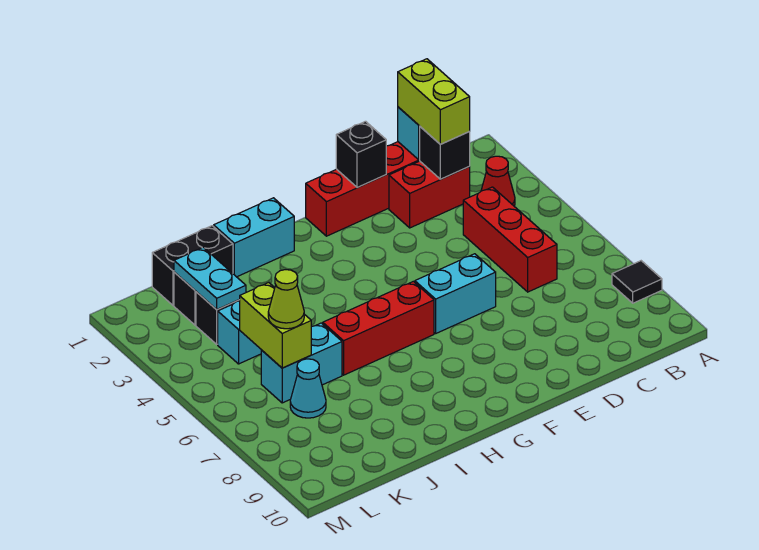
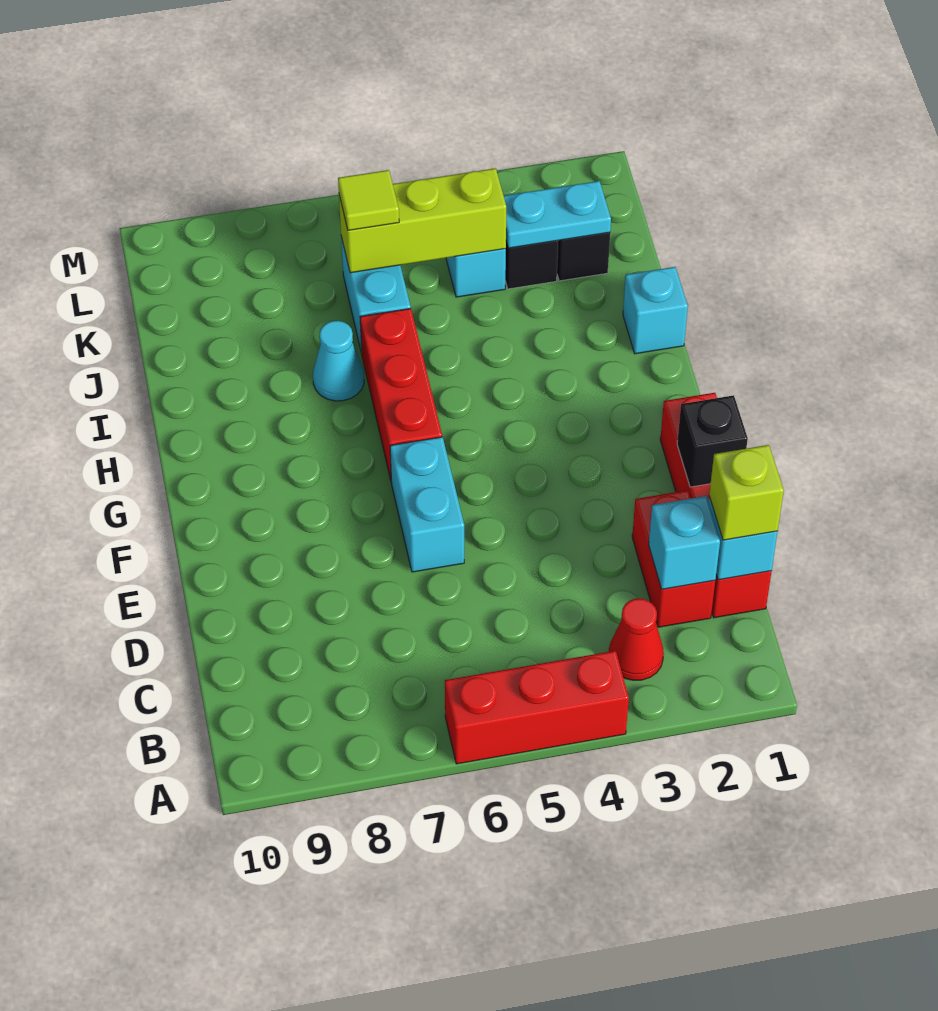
black 1x1 tile [612,261,662,303] -> none
lime 1x2 brick [398,59,470,144] -> lime 1x1 brick [709,445,784,540]
black 1x1 brick [419,127,470,179] -> cyan 1x1 brick [649,496,720,589]
red 1x3 brick [463,187,557,292] -> red 1x3 brick moved to [445,651,629,764]
cyan 1x2 brick [214,198,294,277] -> cyan 1x1 brick [623,267,688,354]
black 1x2 brick [152,226,233,305] -> none
lime 1x2 brick [239,283,311,368] -> lime 1x3 brick [339,168,506,273]
lime 1x1 cone [268,270,304,329] -> lime 1x1 tile [338,170,399,230]
cyan 1x1 cone [290,359,326,418] -> cyan 1x1 cone moved to [313,321,364,401]

